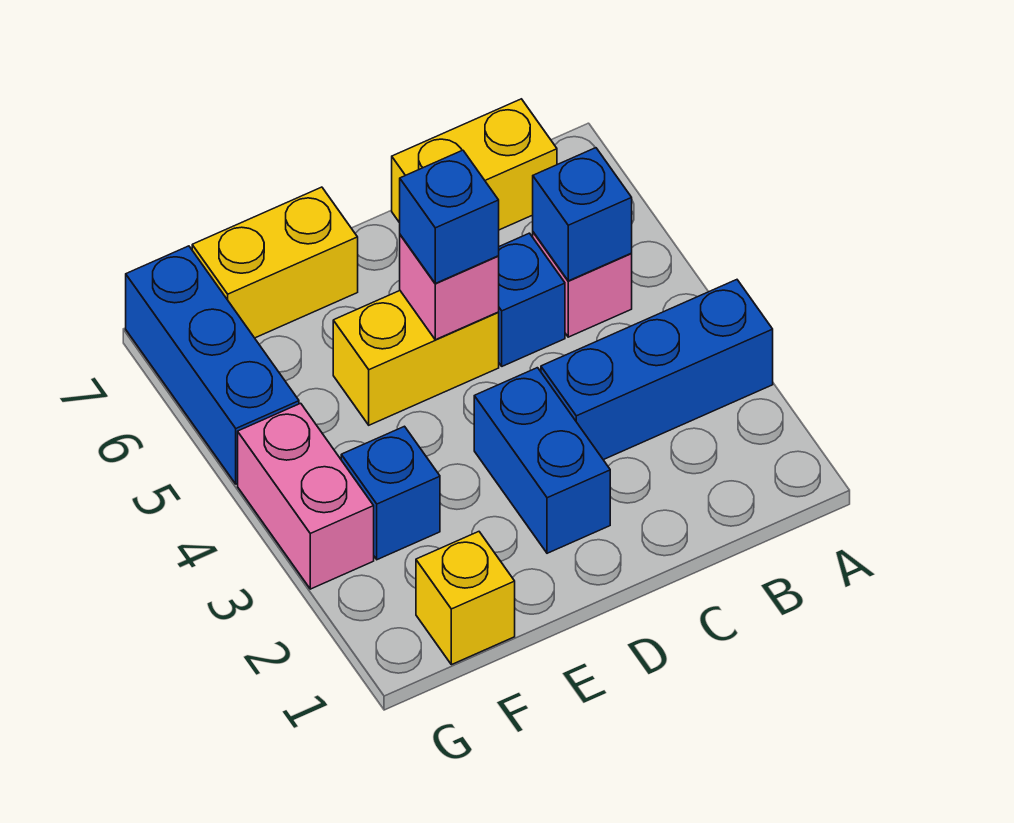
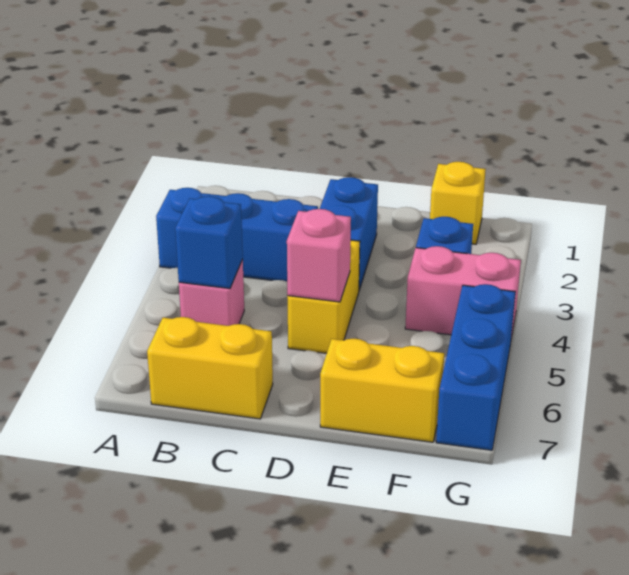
blue 1x1 brick [498,233,565,366] -> none
yellow 1x2 brick [333,291,499,425] -> yellow 1x2 brick turned to [287,240,360,353]
blue 1x1 brick [400,150,499,283] -> none
pink 1x2 brick [238,403,374,589] -> pink 1x2 brick turned to [405,246,521,338]

